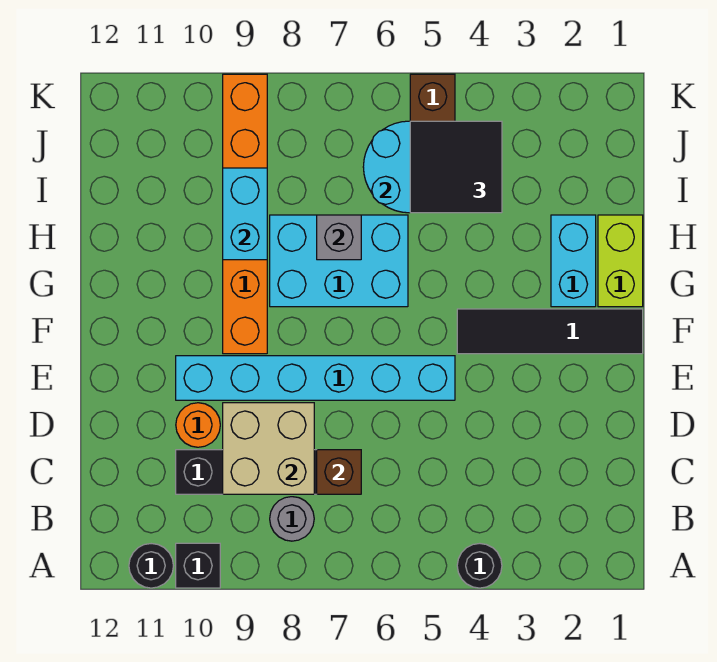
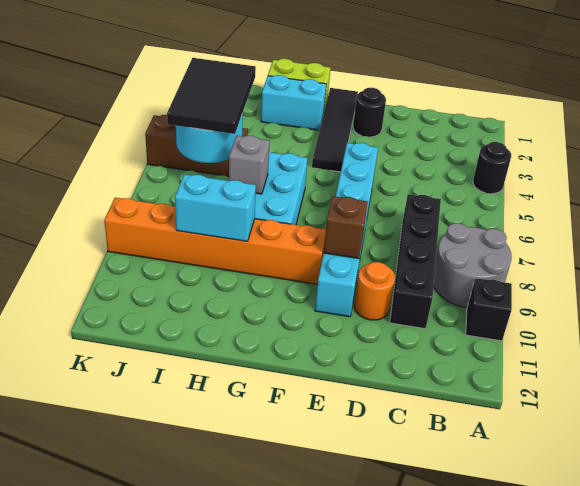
black 1x1 round brick [129,544,173,588] -> black 1x1 round brick moved to [353,88,386,137]
grey 1x1 round brick [270,497,314,541] -> grey 2x2 round brick [434,223,512,308]
brown 1x1 brick [317,450,361,494] -> brown 1x1 brick moved to [324,196,368,258]
tan 2x2 brick [223,403,314,494] -> none
black 2x2 tile [410,121,502,213] -> black 2x3 tile [167,58,256,134]

